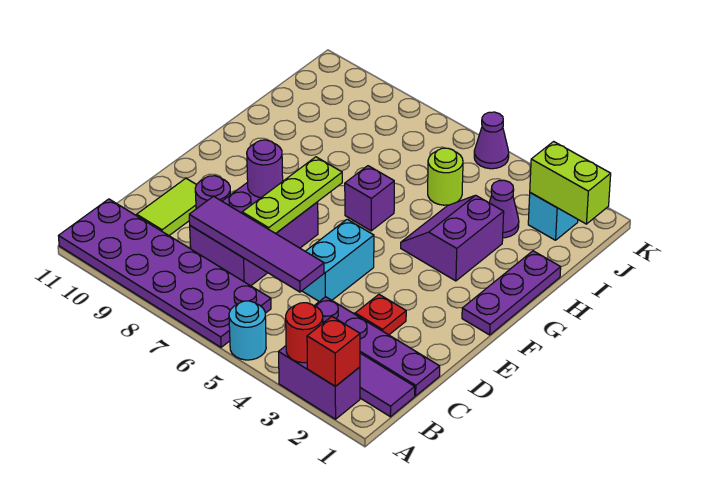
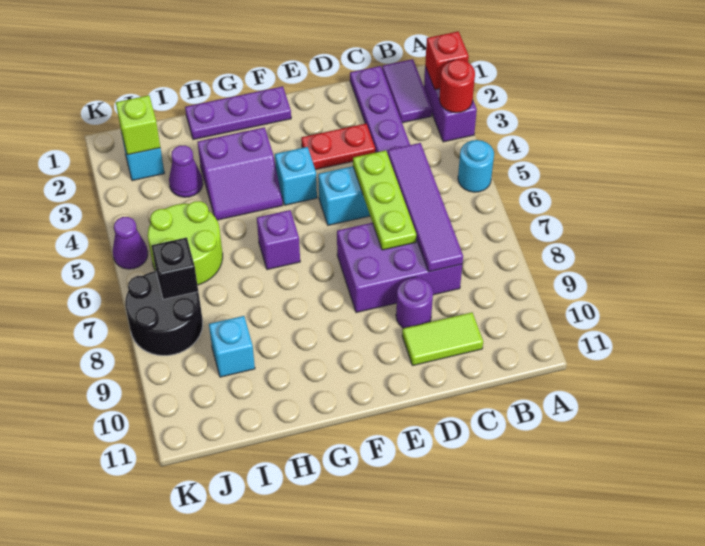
purple 2x6 plate [59,199,271,347] -> none
red 1x1 plate [355,295,406,335] -> red 1x2 plate [301,124,375,170]
lime 1x3 plate [242,157,342,234] -> lime 1x3 plate turned to [353,150,416,250]
purple 1x1 round brick [247,140,283,198] -> none
none -> cyan 1x1 brick [275,147,317,205]
lime 1x1 round brick [428,148,463,205] -> lime 2x2 round brick [148,201,223,285]
none -> cyan 1x1 brick [209,316,255,377]
lime 1x2 brick [530,142,611,224] -> lime 1x1 brick [116,95,160,155]
none -> black 2x2 round brick [125,271,203,356]
none -> black 1x1 brick [151,237,198,299]

